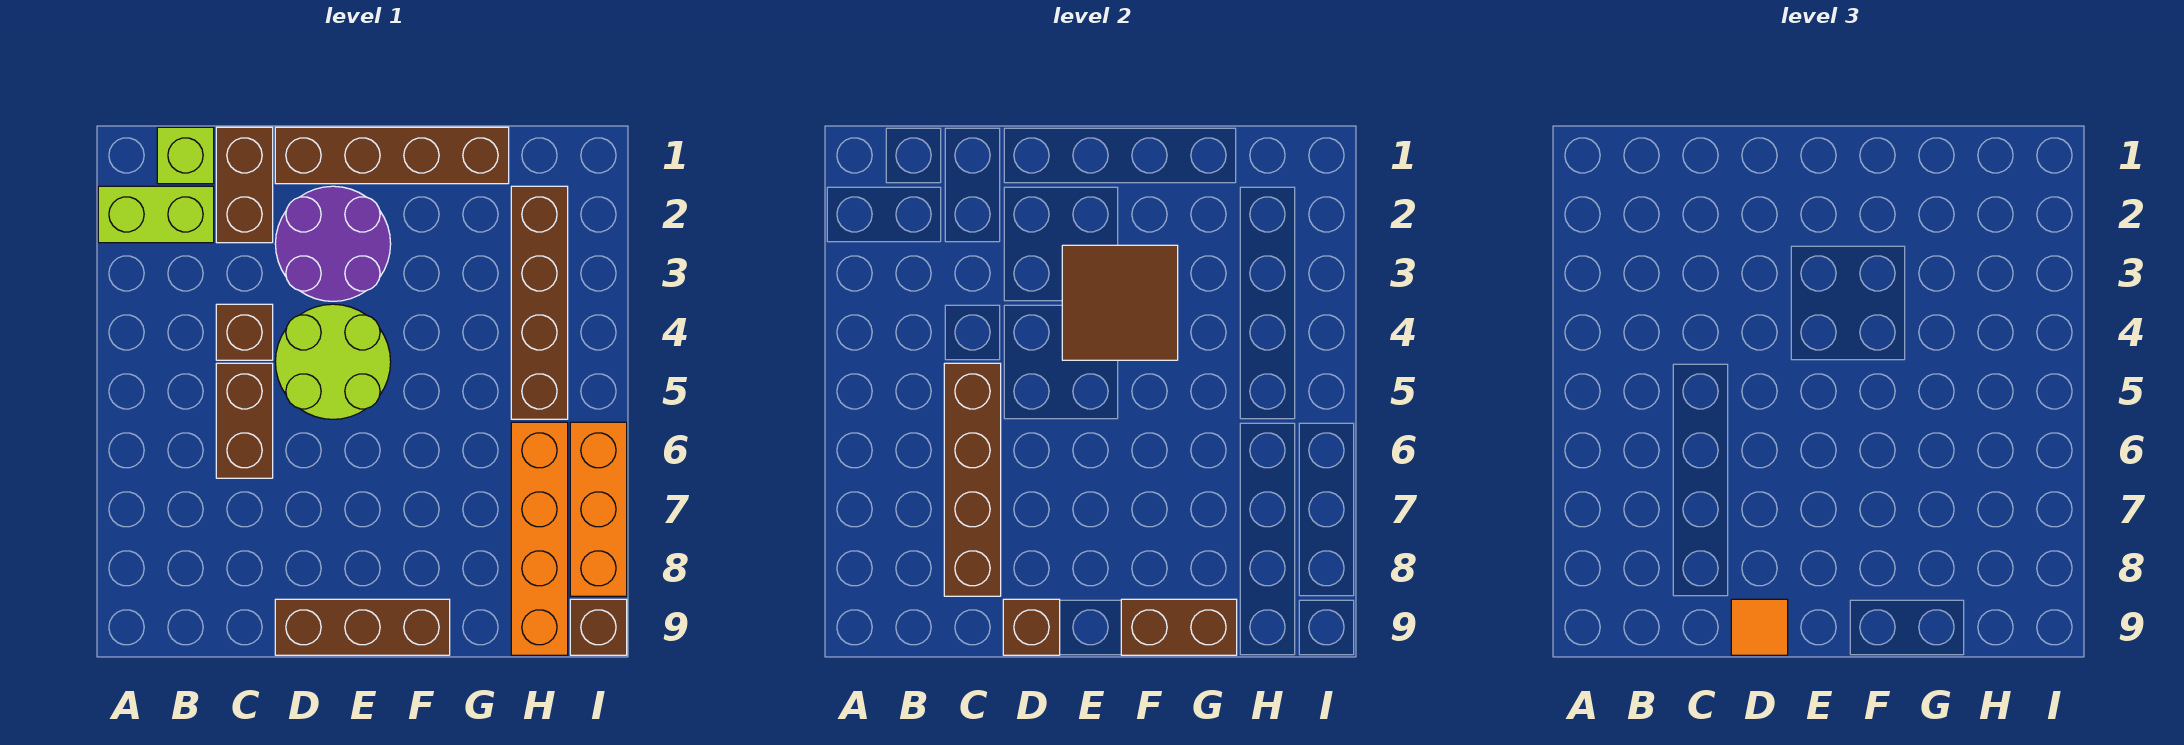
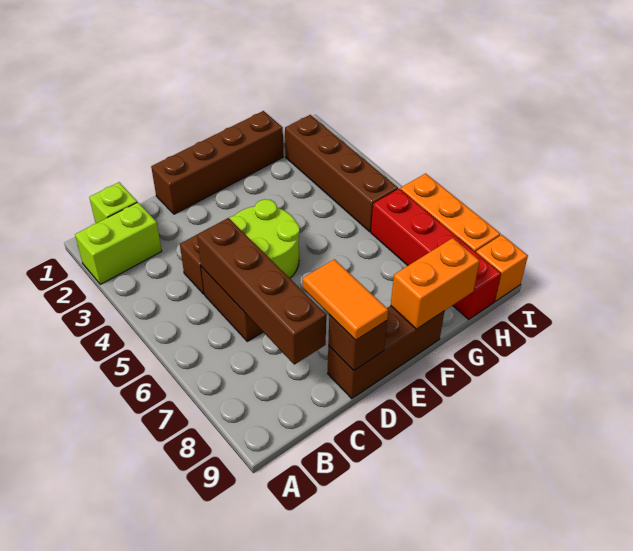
brown 1x2 brick [216,127,273,243] -> none
purple 2x2 round brick [275,186,391,301] -> none
orange 1x1 tile [1731,599,1788,655] -> orange 1x2 tile [303,259,388,340]
brown 2x2 tile [1062,245,1178,360] -> none
brown 1x2 brick [1121,599,1237,655] -> orange 1x2 brick [391,238,480,329]
orange 1x4 brick [511,422,568,655] -> red 1x4 brick [371,189,501,319]
brown 1x1 brick [570,599,627,655] -> orange 1x1 brick [476,235,528,301]

